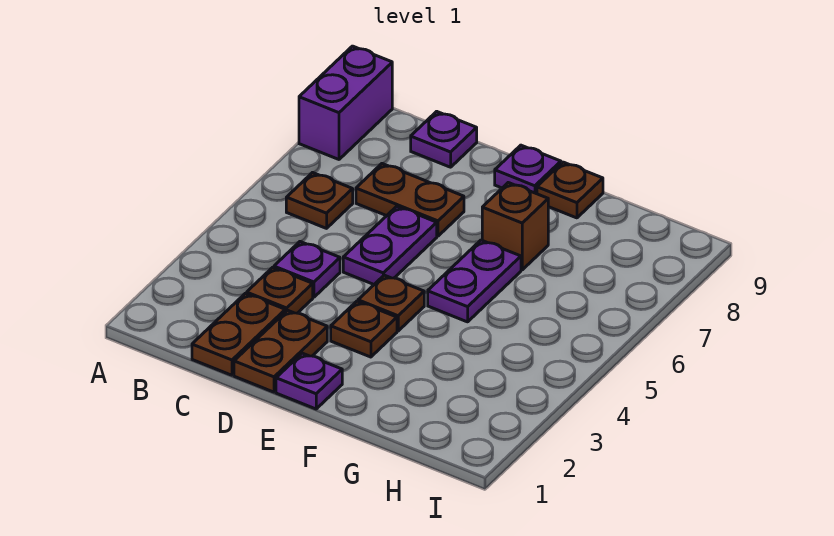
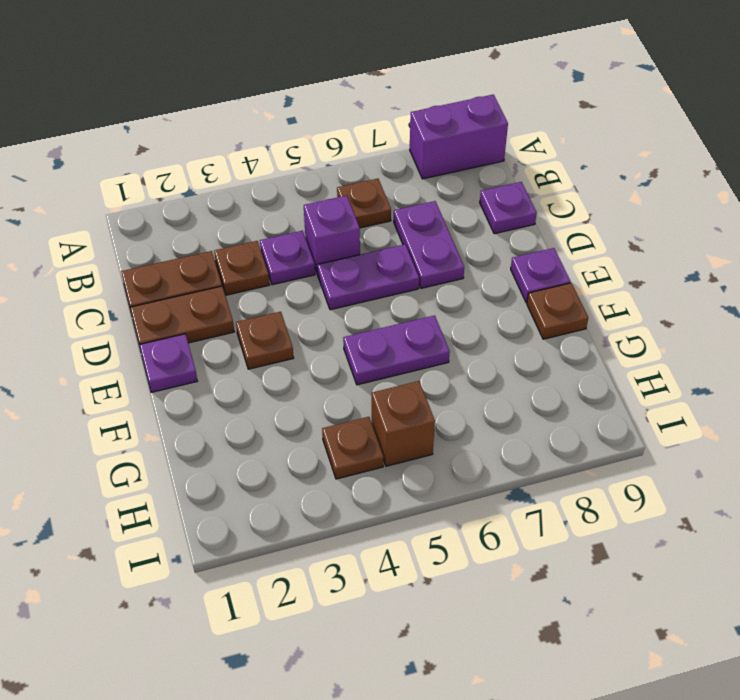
none -> purple 1x1 brick [304,195,360,274]
brown 1x2 plate [356,164,464,236] -> purple 1x2 plate [394,201,464,288]
brown 1x1 plate [358,275,424,331] -> brown 1x1 plate moved to [322,417,384,479]
brown 1x1 brick [482,183,548,270] -> brown 1x1 brick moved to [372,381,435,466]

